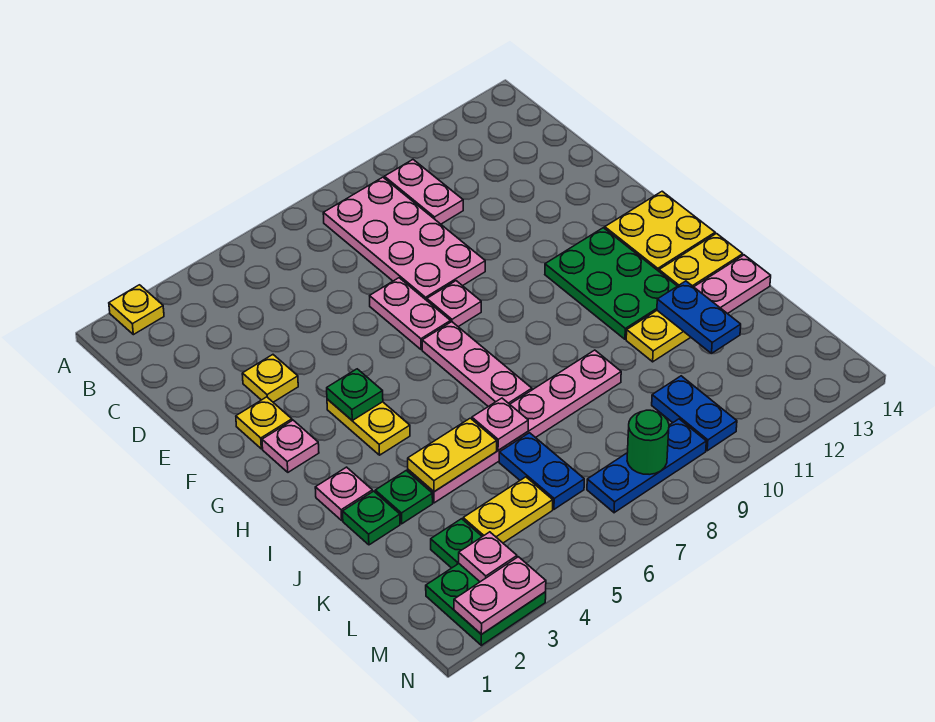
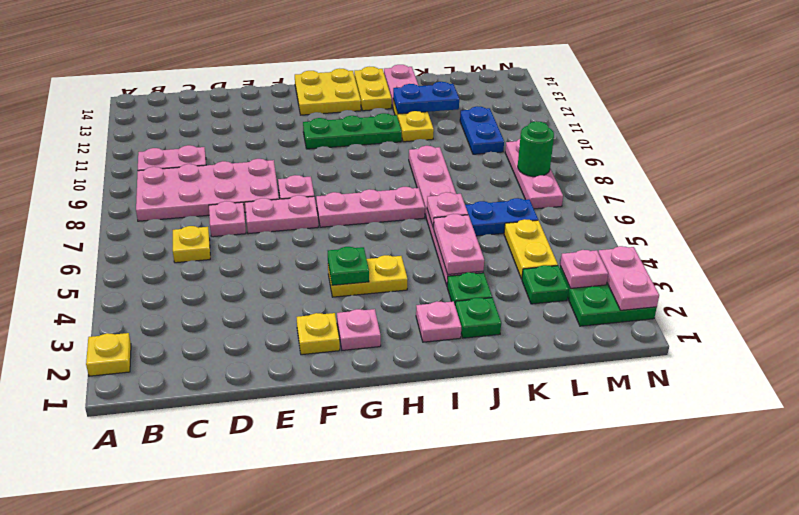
none -> pink 1x1 plate [209,201,246,237]
yellow 1x1 plate [242,355,298,402] -> yellow 1x1 plate moved to [173,226,210,263]
green 2x3 plate [545,228,677,339] -> green 1x3 plate [303,113,402,149]
yellow 1x2 plate [408,418,497,492] -> pink 1x2 plate [434,214,484,274]
blue 1x2 plate [652,376,737,451] -> blue 1x2 plate turned to [460,106,504,154]
blue 1x3 plate [587,419,706,513] -> pink 1x3 plate [505,139,563,209]

